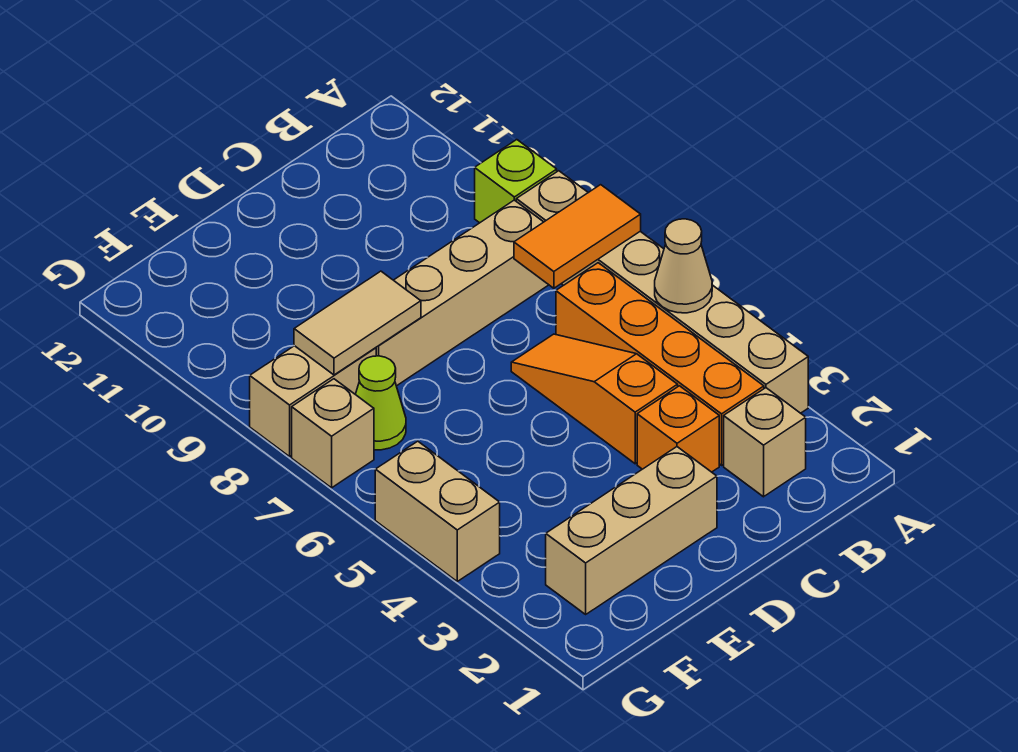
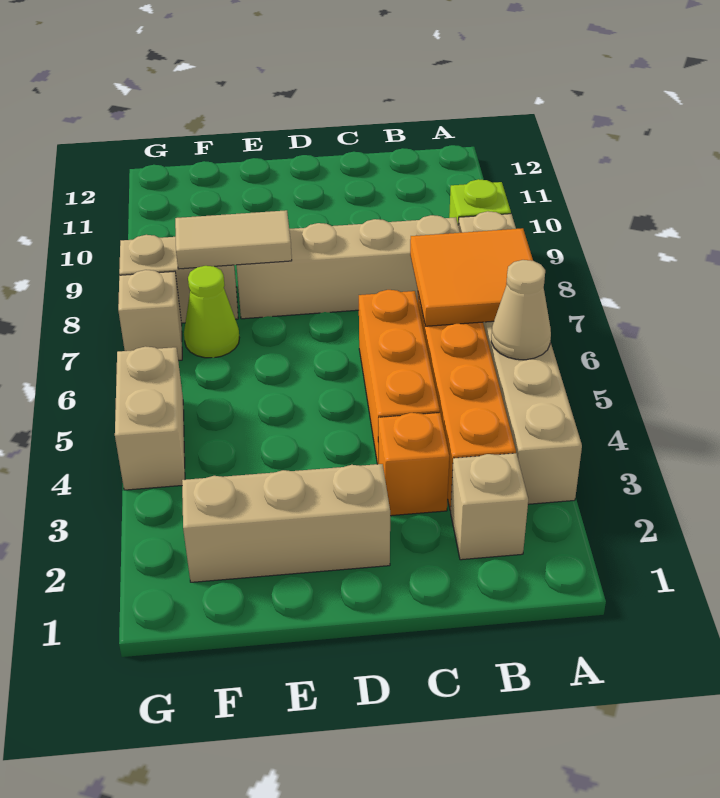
orange 1x2 tile [514,185,641,288] -> orange 2x2 tile [410,228,533,326]
orange 1x3 slope [511,334,678,464] -> orange 1x3 brick [359,290,440,464]

